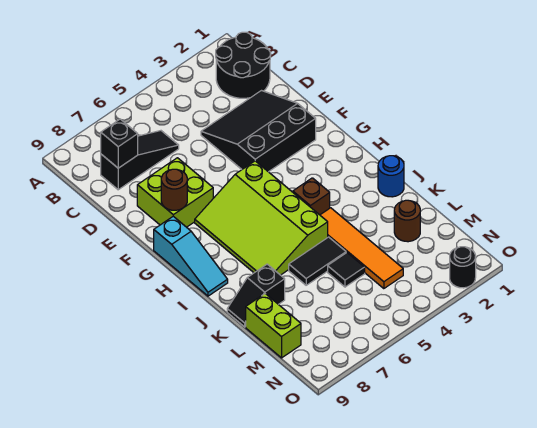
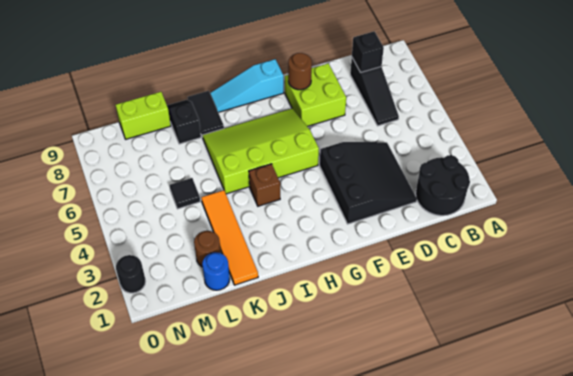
blue 1x1 round brick [378,156,404,197] -> blue 1x1 round brick moved to [202,252,230,290]
orange 1x4 tile [320,208,403,289] -> orange 1x4 tile turned to [201,190,258,285]
black 1x2 tile [289,237,346,285] -> black 1x2 tile moved to [187,91,224,135]

